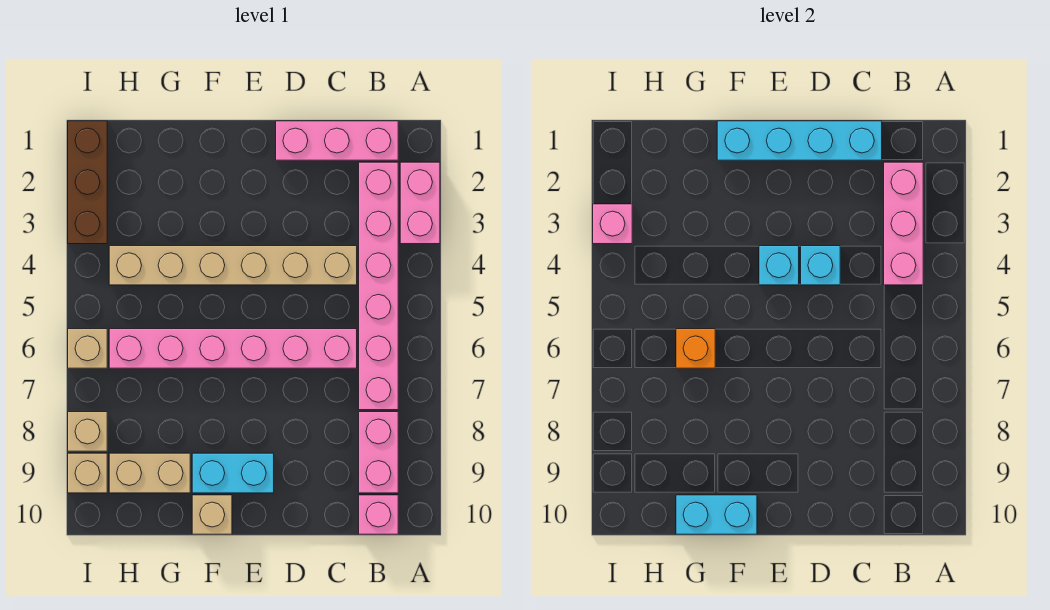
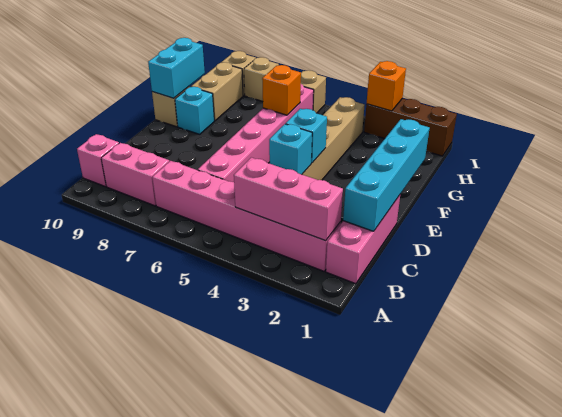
pink 1x2 brick [400,162,440,244] -> none
cyan 1x2 brick [192,453,274,493] -> cyan 1x1 brick [175,87,214,134]
pink 1x1 brick [593,204,632,244] -> orange 1x1 brick [367,61,406,111]

